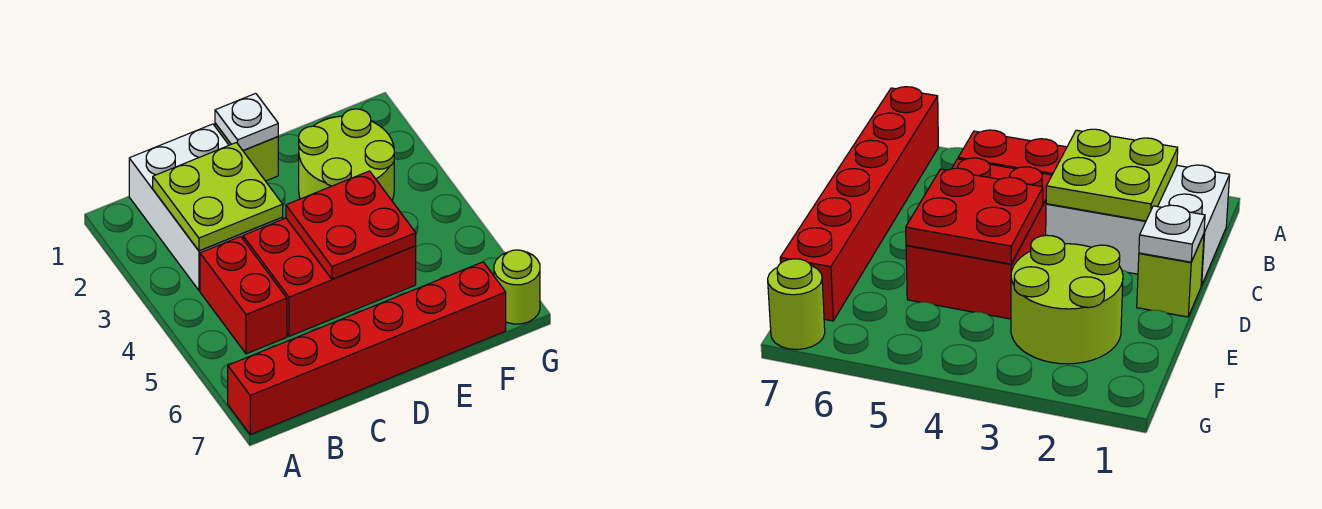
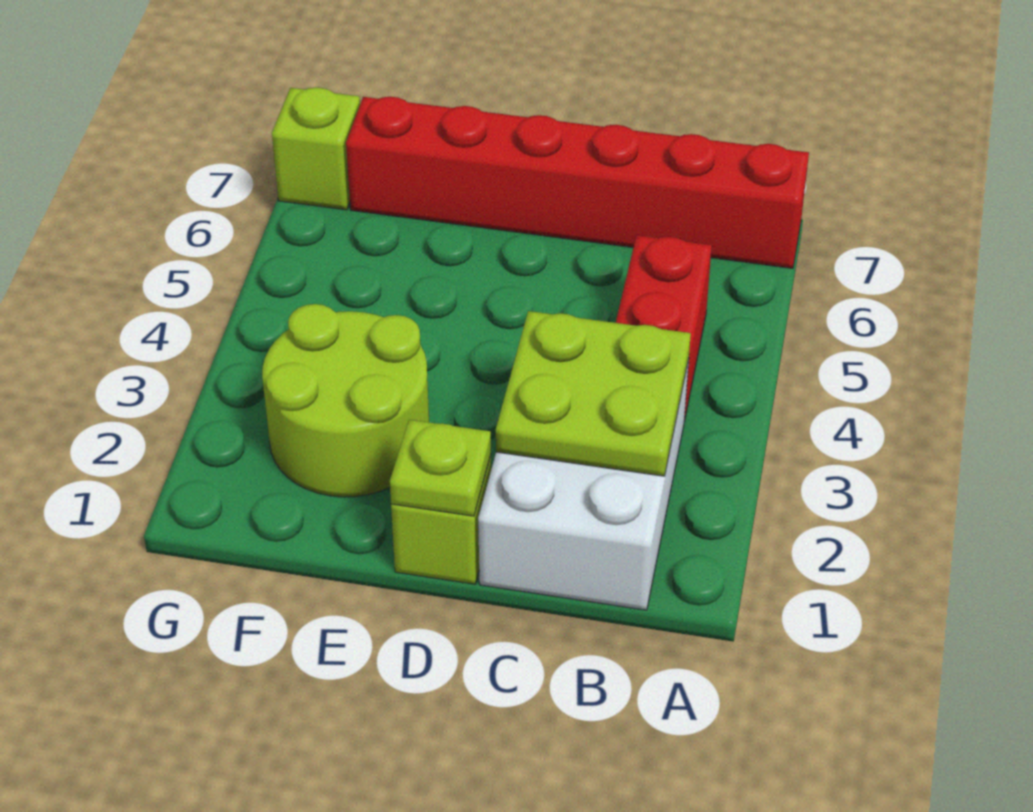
red 2x3 brick [243,218,416,336] -> none
white 1x1 plate [215,93,278,151] -> lime 1x1 plate [390,420,491,516]
red 2x2 plate [286,171,416,279] -> none
lime 1x1 round brick [494,250,540,324] -> lime 1x1 brick [272,87,360,210]

